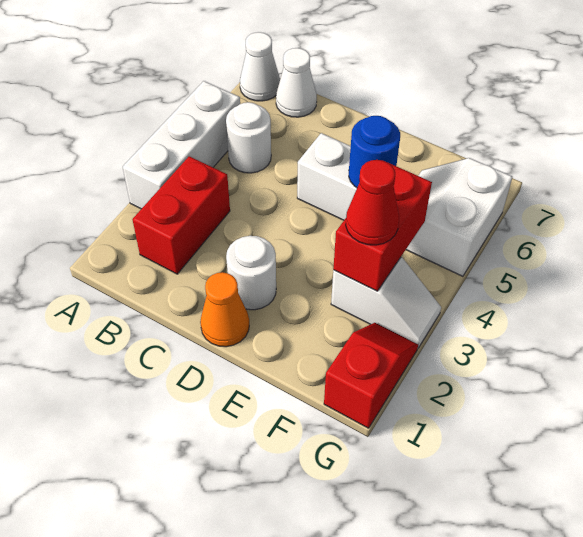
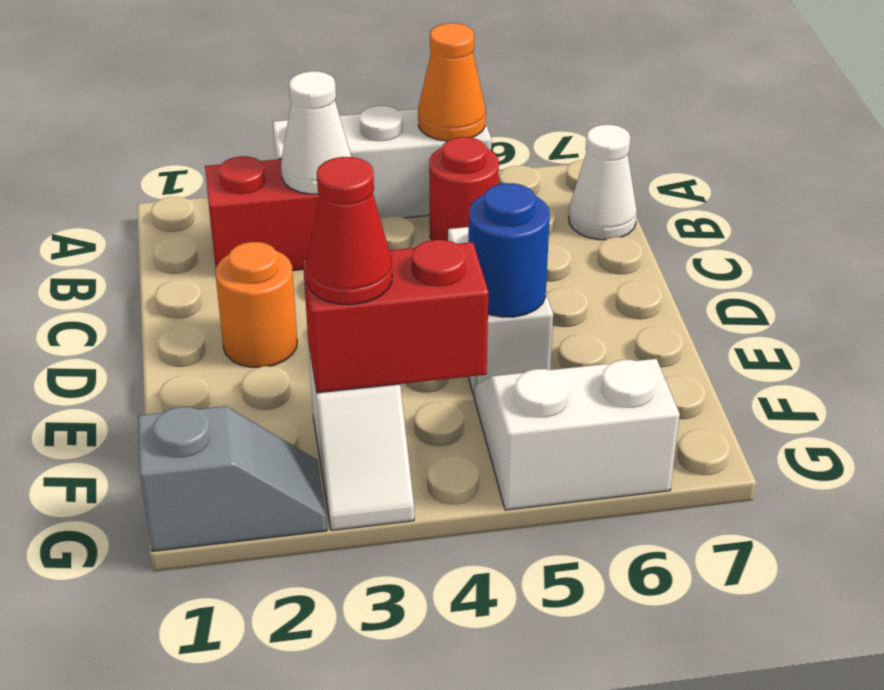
white 1x1 cone [240,32,280,101] -> white 1x1 cone moved to [281,71,351,194]
white 1x1 round brick [226,102,271,173] -> red 1x1 round brick [429,137,499,241]
orange 1x1 cone [200,272,249,347] -> orange 1x1 cone moved to [418,23,486,141]
white 1x1 round brick [226,236,276,310] -> orange 1x1 round brick [215,242,297,367]
red 1x2 slope [324,323,418,428] -> grey 1x2 slope [138,406,327,551]

